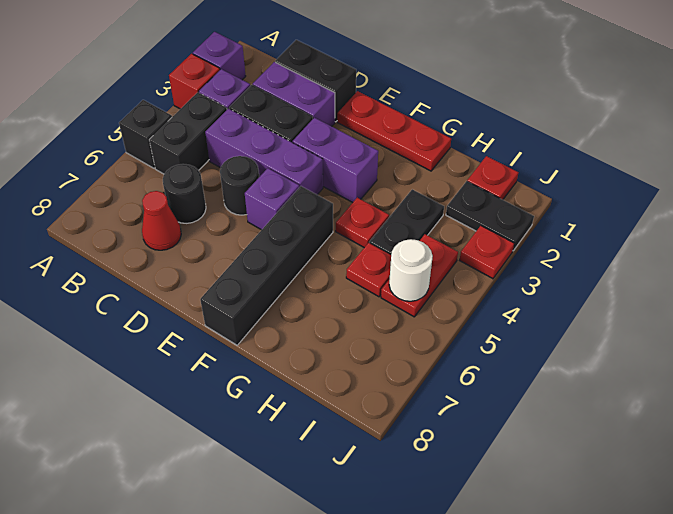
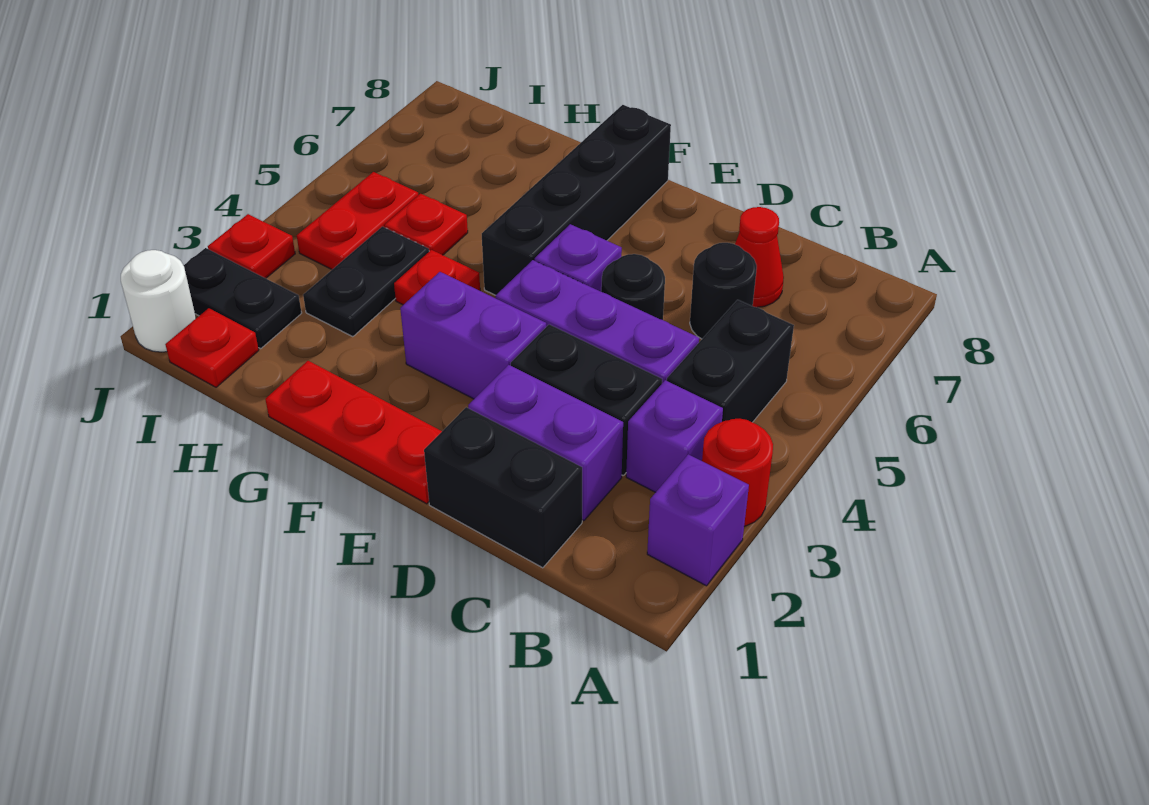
red 1x1 brick [169,54,220,109] -> red 1x1 round brick [702,419,773,526]
black 1x1 brick [119,100,172,168] -> none
white 1x1 round brick [389,239,433,301] -> white 1x1 round brick moved to [121,250,196,352]

